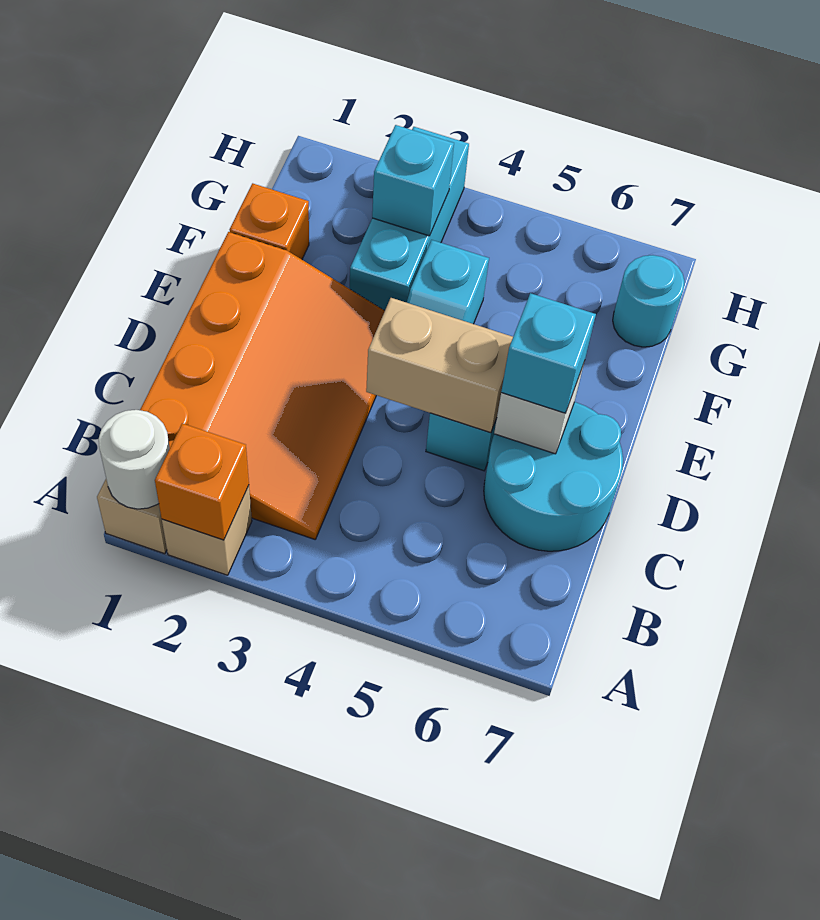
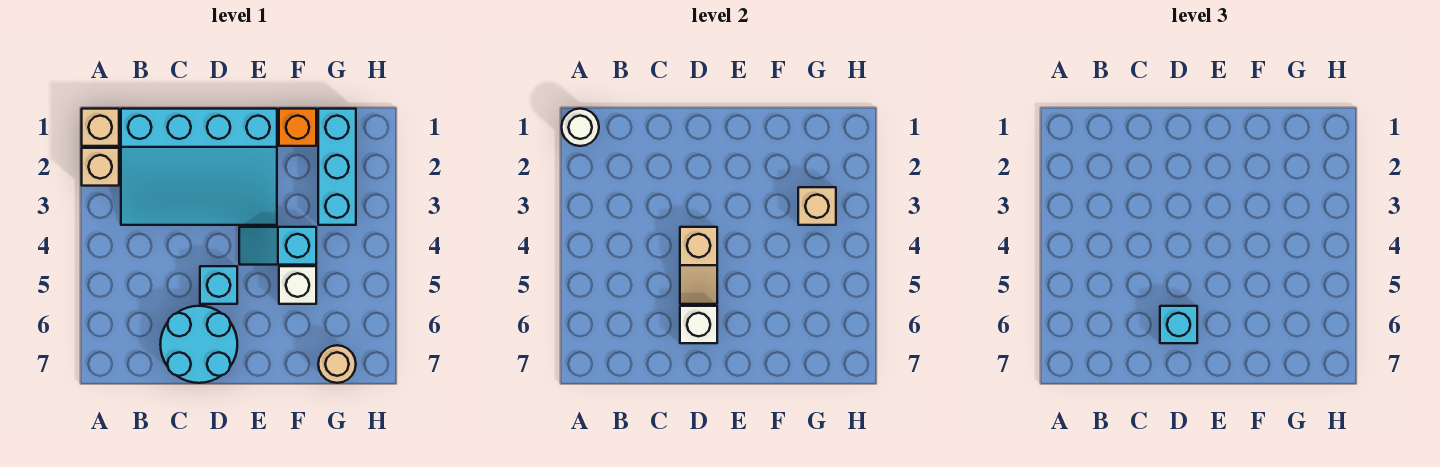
orange 1x1 brick [155,423,249,540] -> none
orange 3x4 slope [140,232,385,539] -> cyan 3x4 slope [121,109,277,225]
tan 1x2 brick [366,298,513,433] -> tan 1x2 slope [680,227,717,304]
cyan 1x3 brick [350,127,469,311] -> cyan 1x3 brick turned to [318,109,356,225]
none -> white 1x1 brick [279,266,316,304]
cyan 1x1 brick [372,125,454,236] -> tan 1x1 brick [798,187,836,225]
cyan 1x1 round brick [613,255,685,347] -> tan 1x1 round brick [318,345,356,383]

